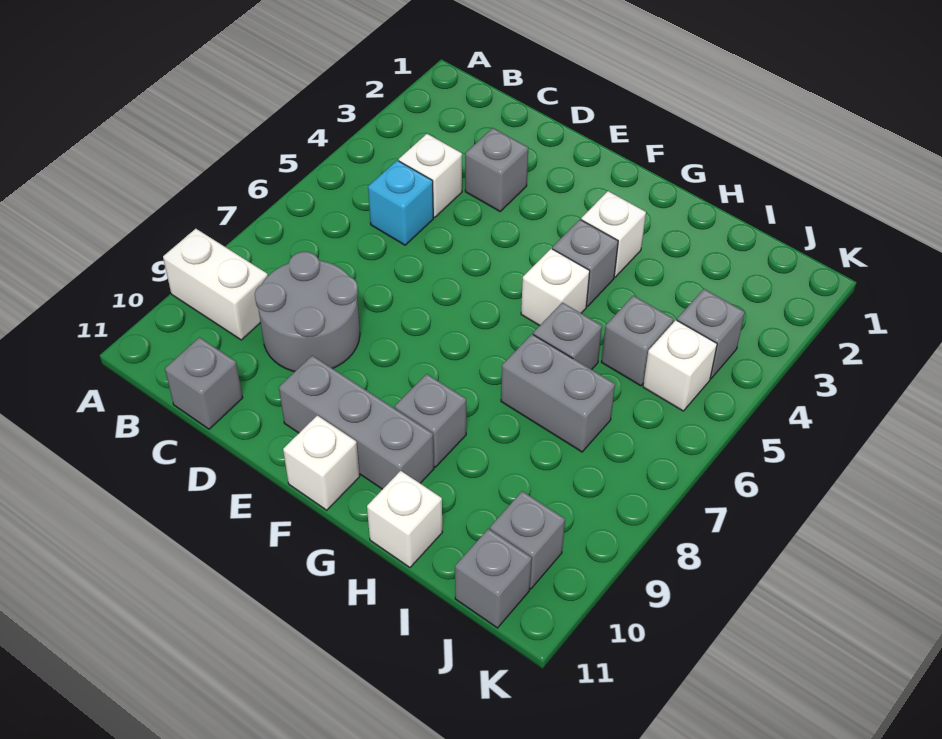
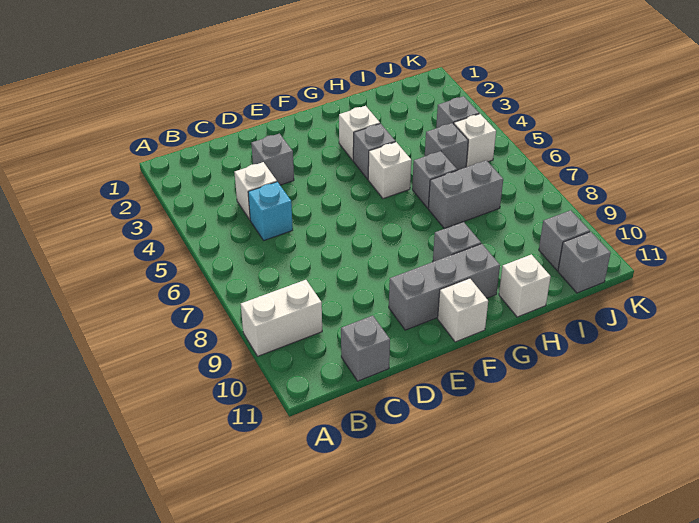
grey 2x2 round brick [255,252,360,372] -> none

